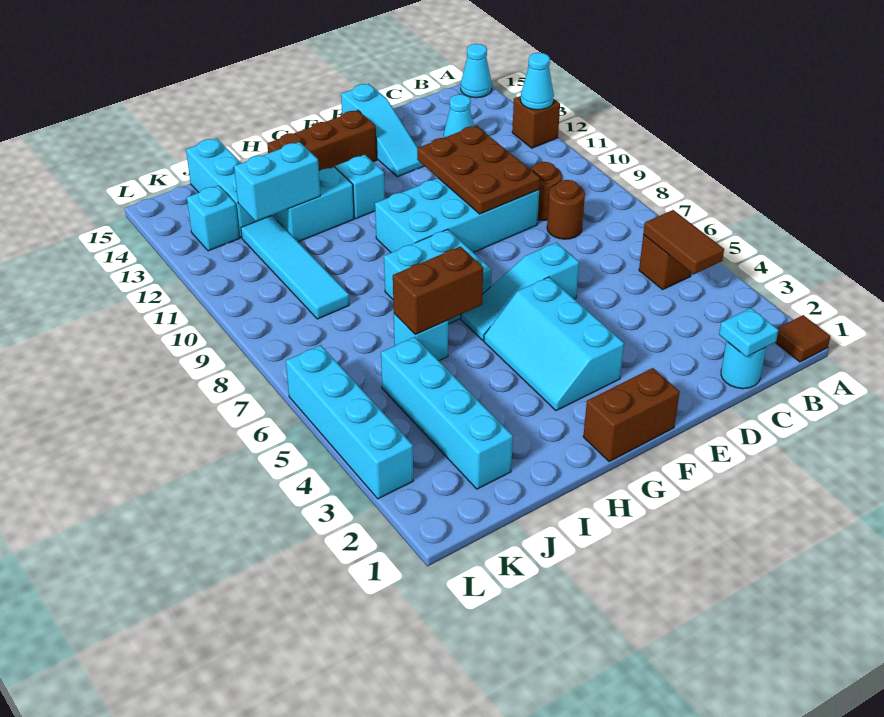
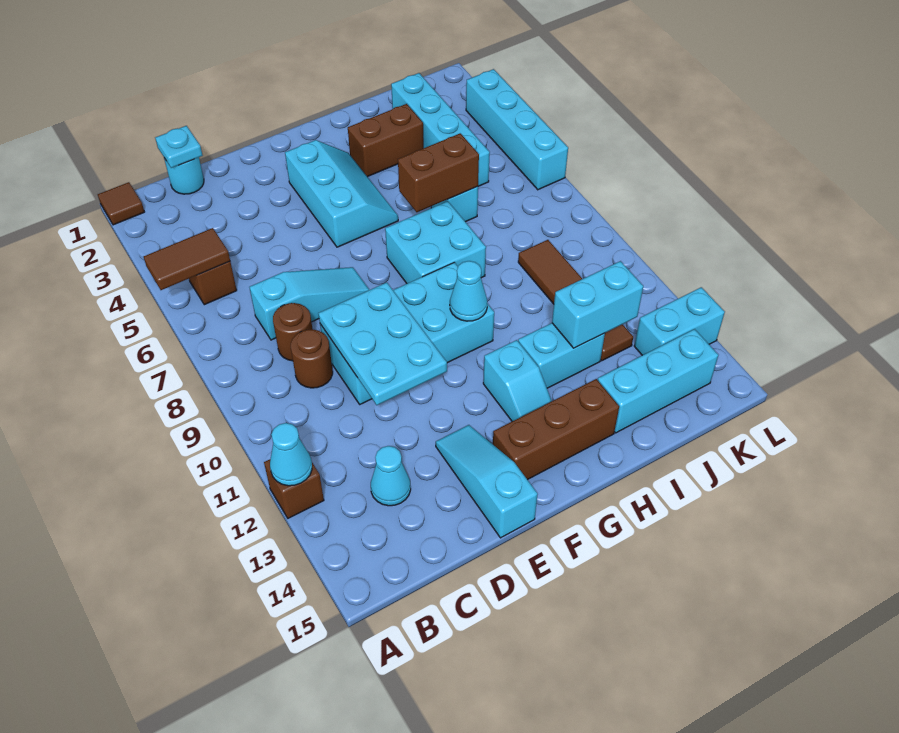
cyan 1x1 cone [461,44,492,98] -> cyan 1x1 cone moved to [450,261,487,321]
brown 1x2 tile [643,210,724,274] -> brown 1x2 tile turned to [144,228,230,290]
brown 2x3 plate [417,126,540,214] -> cyan 2x3 plate [318,282,447,405]
cyan 1x3 slope [461,242,579,340] -> cyan 1x3 slope moved to [250,267,369,340]
brown 1x2 brick [583,368,680,462] -> brown 1x2 brick moved to [348,104,424,177]
cyan 1x4 tile [241,215,349,319] -> brown 1x4 tile [518,240,633,361]
cyan 1x3 brick [186,138,269,238] -> cyan 1x3 brick turned to [598,329,718,433]
cyan 1x1 brick [187,185,240,251] -> cyan 1x2 brick [634,287,725,355]

